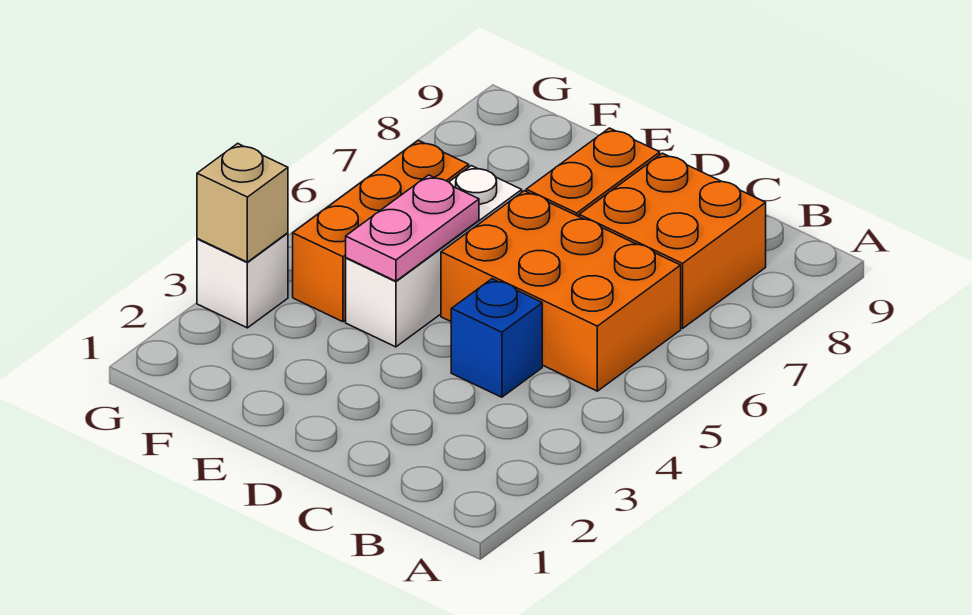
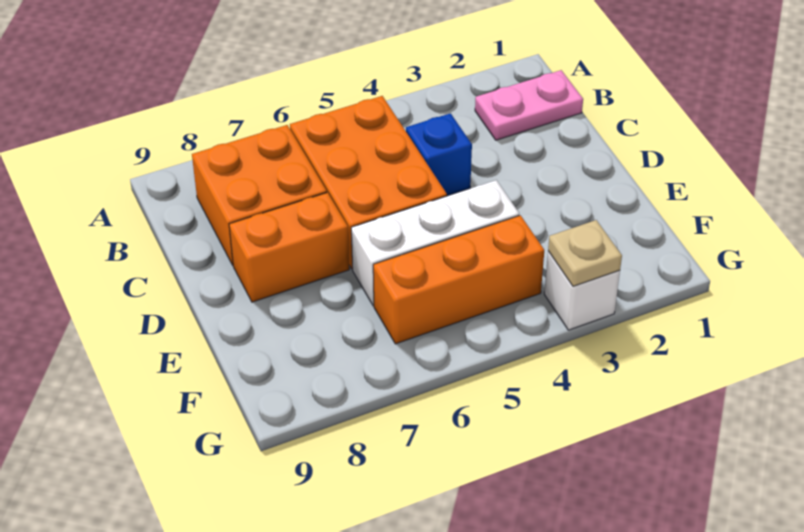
pink 1x2 plate [346,175,479,281] -> pink 1x2 plate moved to [475,70,583,140]
tan 1x1 brick [197,143,288,262] -> tan 1x1 plate [548,220,622,286]

